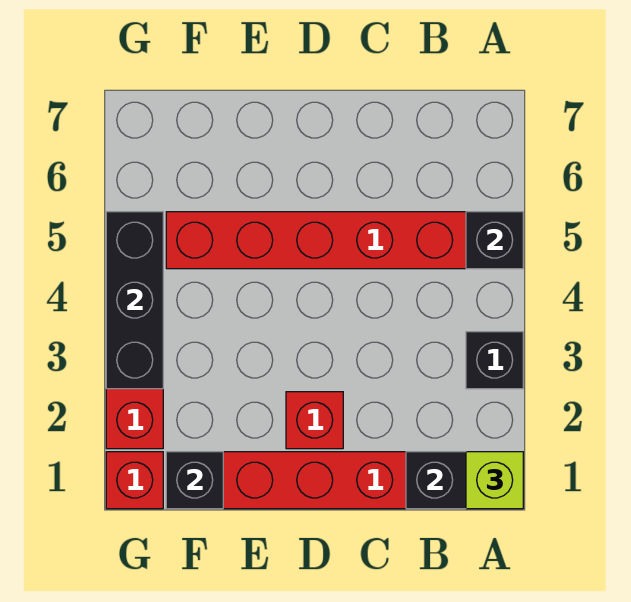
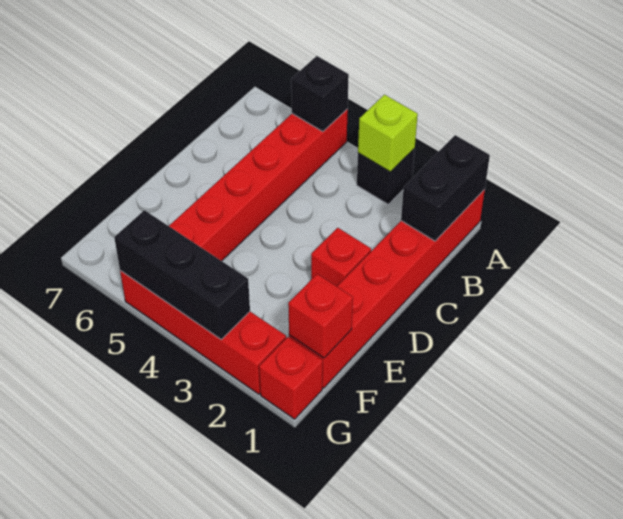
lime 1x1 brick [466,452,523,509] -> lime 1x1 brick moved to [358,95,418,172]
black 1x1 brick [166,452,223,509] -> red 1x1 brick [288,274,353,358]

